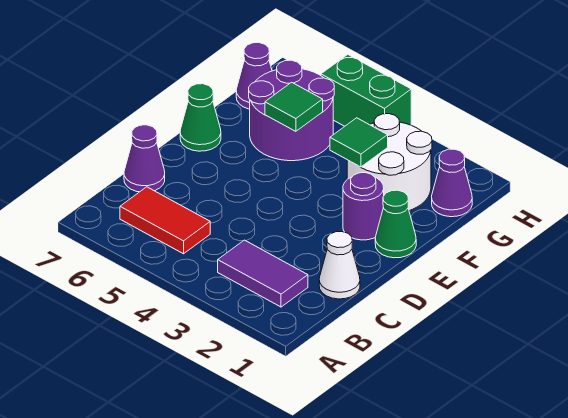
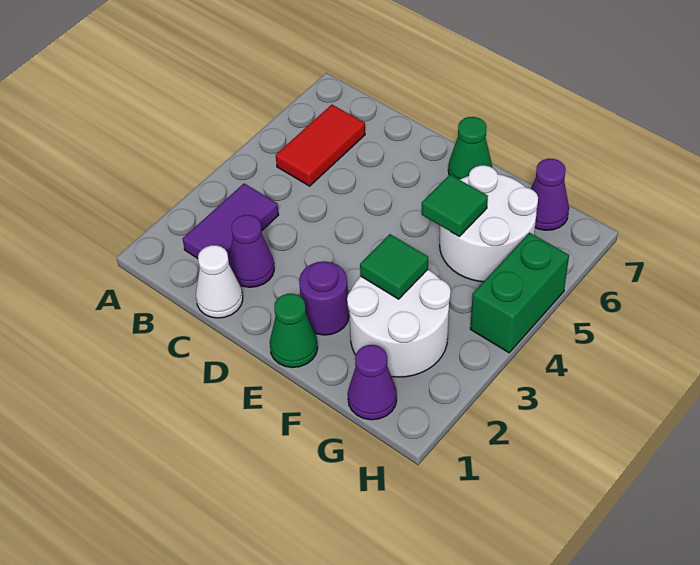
purple 1x1 cone [124,125,165,192] -> purple 1x1 cone moved to [229,215,274,287]
purple 2x2 round brick [249,60,334,161] -> white 2x2 round brick [440,165,538,282]

